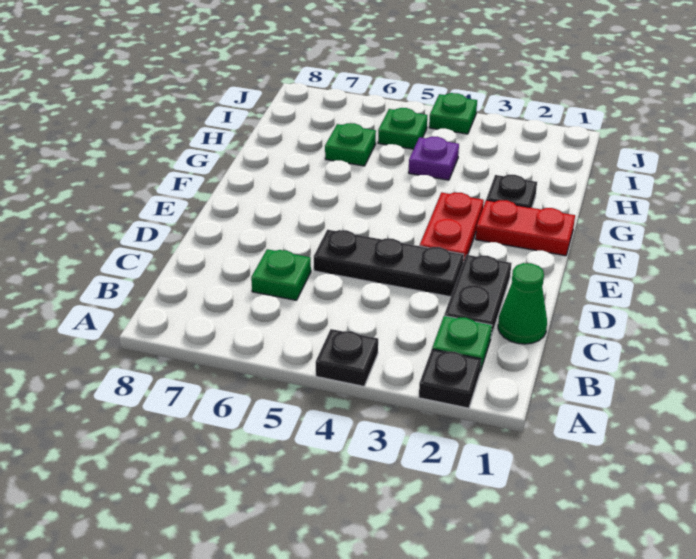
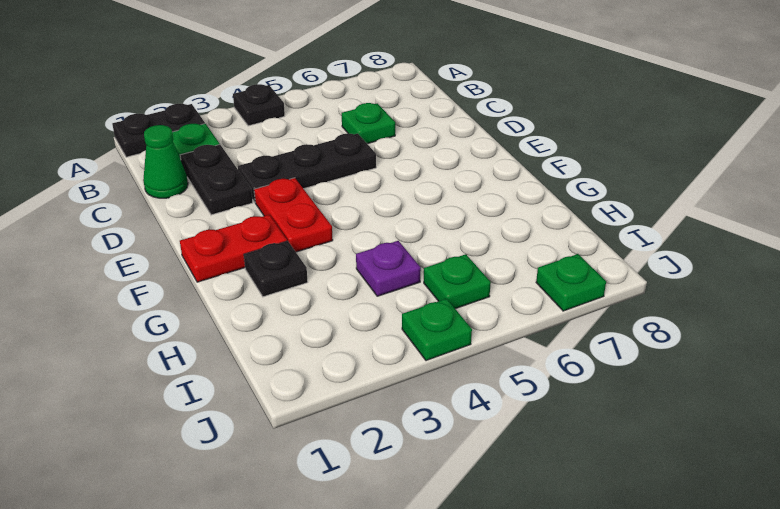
black 1x1 plate [419,349,481,408] -> black 1x2 plate [112,104,205,157]
green 1x1 plate [325,123,376,166] -> green 1x1 plate moved to [536,254,606,311]

